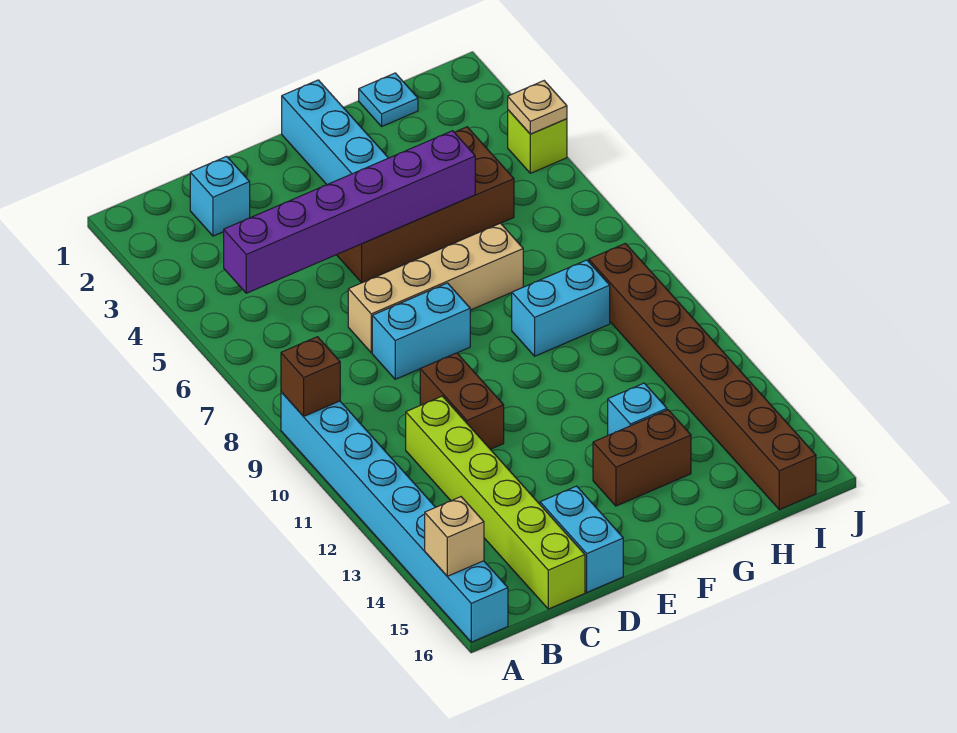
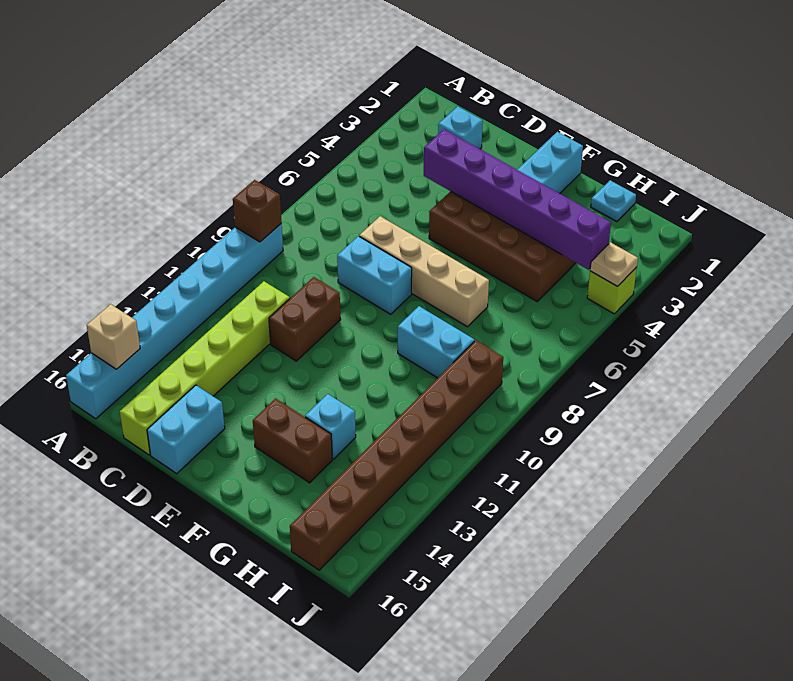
purple 1x6 brick [224,131,475,293] -> purple 1x6 brick moved to [424,129,611,270]

